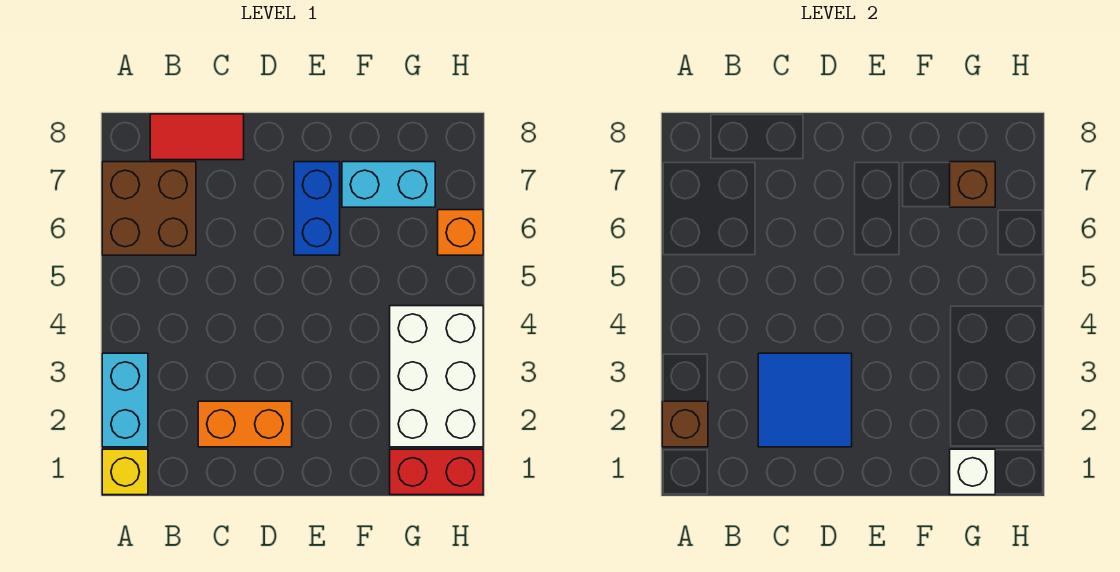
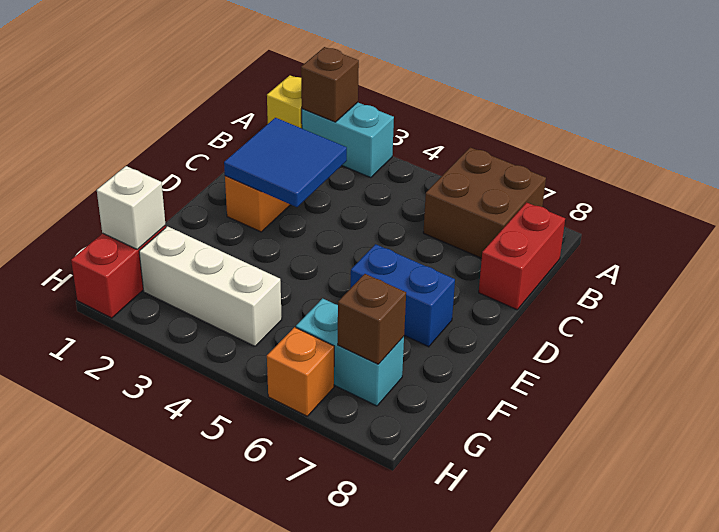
red 1x2 tile [150,114,244,160] -> red 1x2 brick [479,202,565,310]
cyan 1x2 brick [342,162,435,207] -> cyan 1x2 brick turned to [296,298,404,406]
white 2x3 brick [390,306,483,447] -> white 1x3 brick [139,226,282,346]

